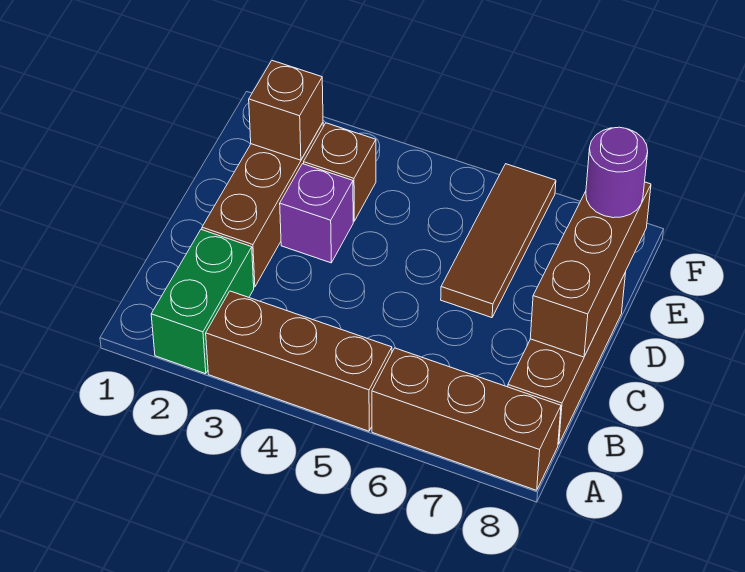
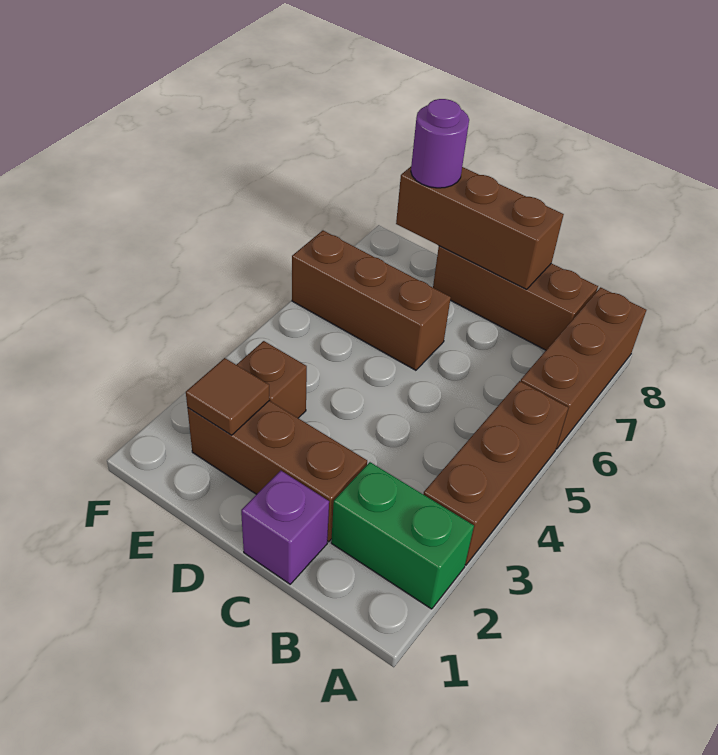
purple 1x1 brick [280,164,353,263] -> purple 1x1 brick moved to [241,471,329,584]
brown 1x3 tile [441,164,556,318] -> brown 1x3 brick [292,231,451,370]
brown 1x1 brick [249,61,323,160] -> brown 1x1 tile [186,358,270,435]

